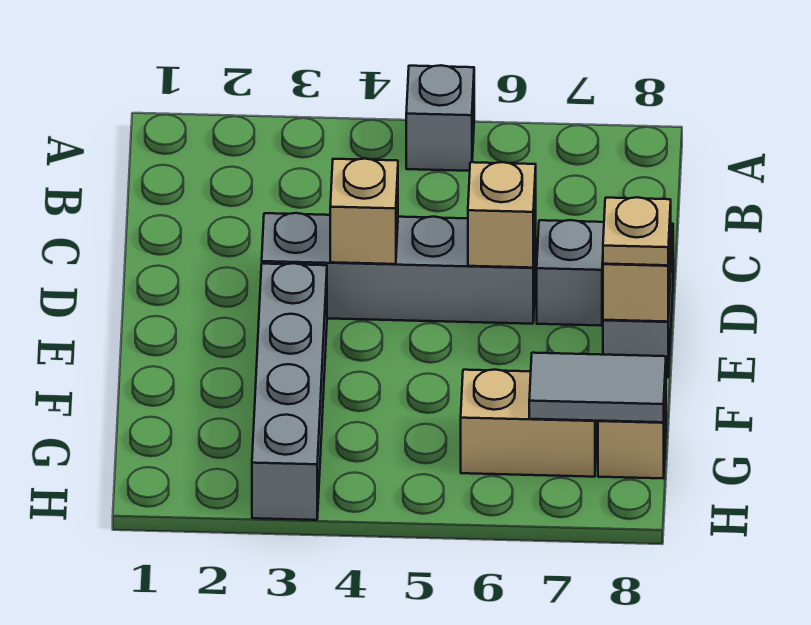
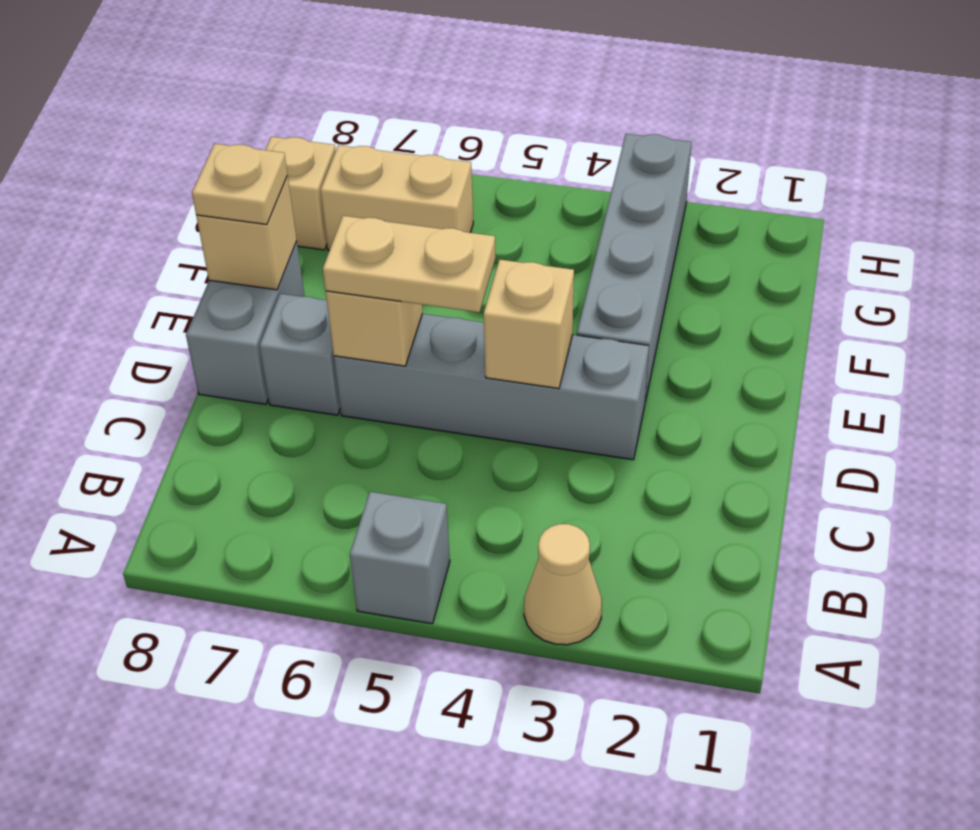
none -> tan 1x1 cone [524,524,602,645]
none -> tan 1x2 plate [323,216,496,312]
grey 1x2 tile [529,353,666,422] -> none

